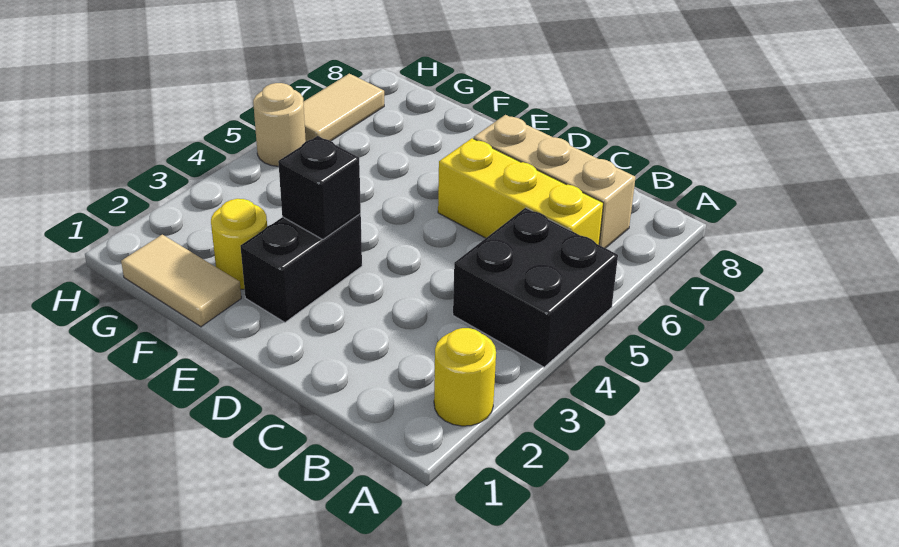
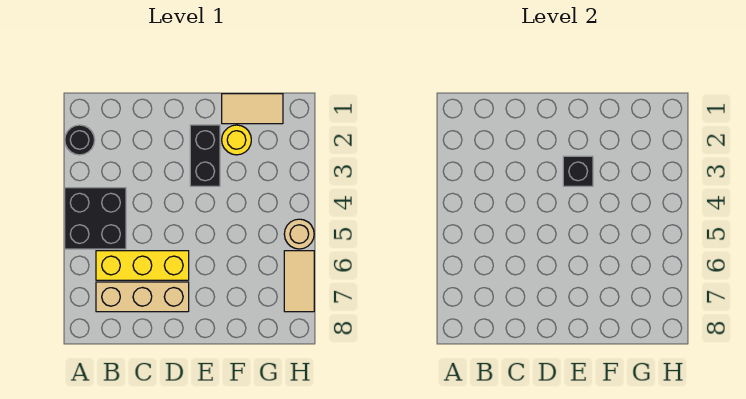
yellow 1x1 round brick [434,328,496,426] -> black 1x1 round brick [65,125,95,155]

